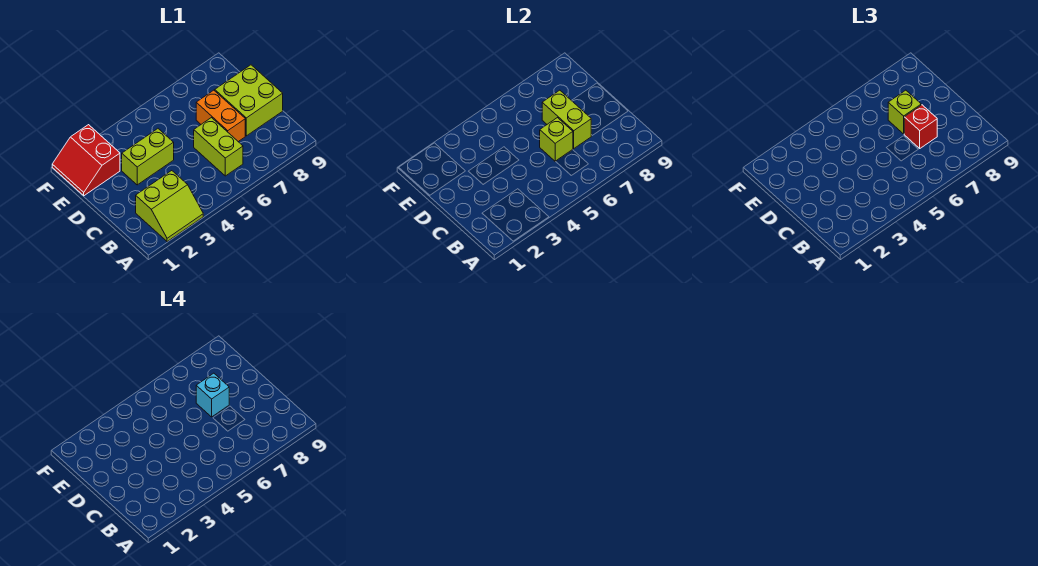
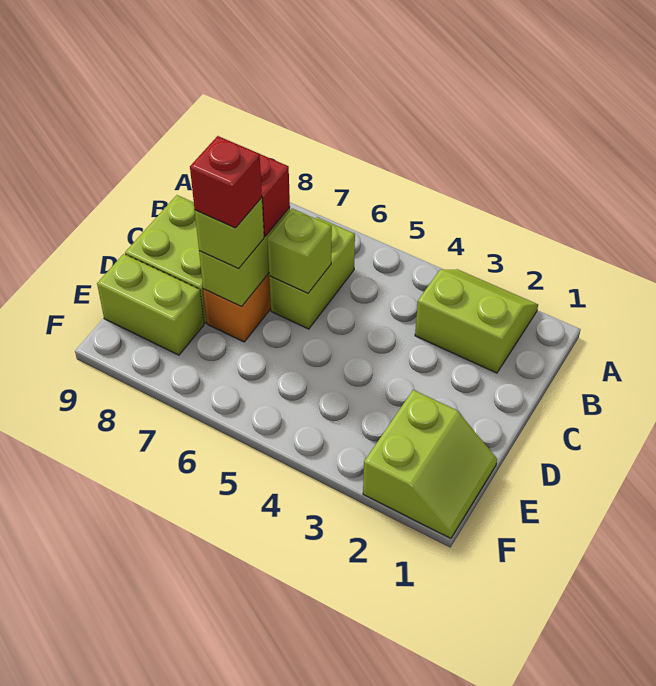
lime 1x2 brick [122,129,174,185] -> lime 1x2 brick moved to [97,254,204,355]
cyan 1x1 brick [196,373,229,417] -> red 1x1 brick [190,136,262,228]
red 2x2 slope [52,125,120,196] -> lime 2x2 slope [363,390,497,538]

